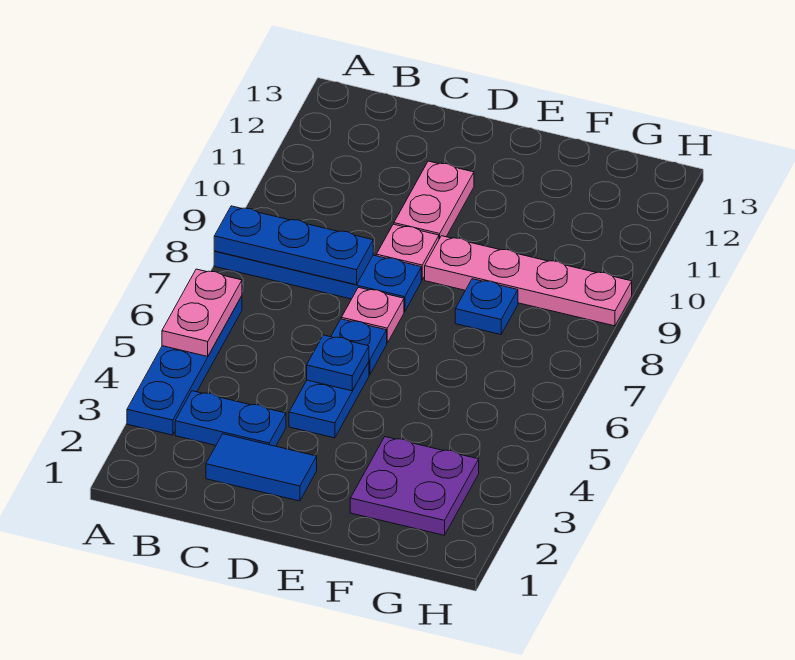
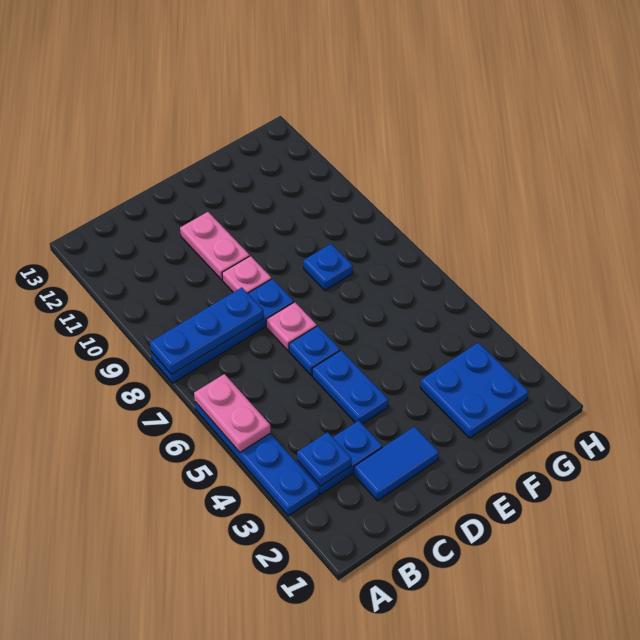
blue 1x1 plate [307,335,369,391] -> blue 1x1 plate moved to [297,432,351,486]
pink 1x4 plate [425,236,632,326] -> none
purple 2x2 plate [350,437,479,535] -> blue 2x2 plate [420,343,528,438]

